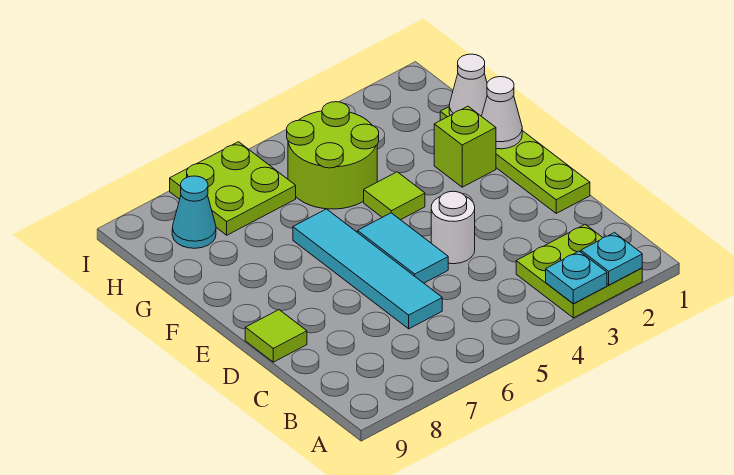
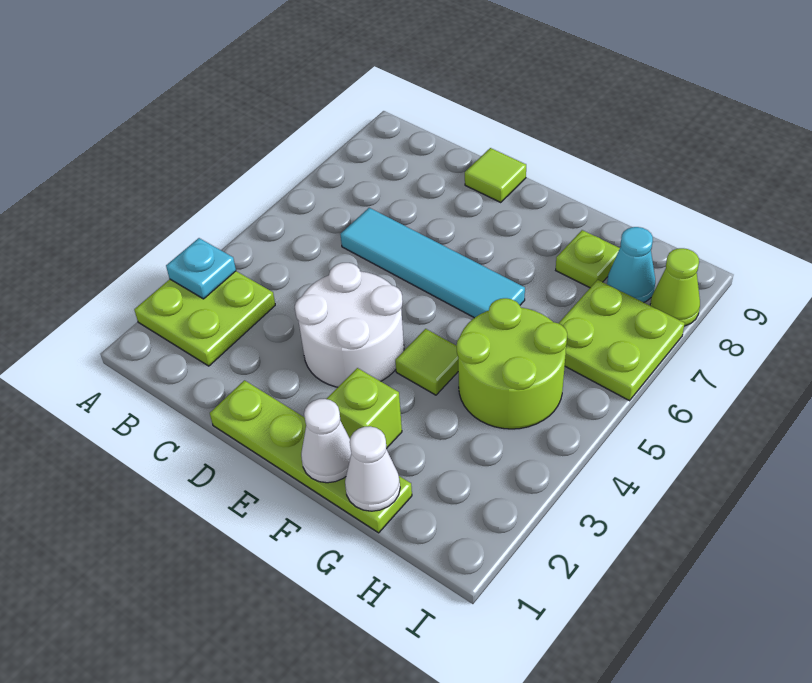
cyan 1x1 plate [581,233,642,285] -> none
white 1x1 round brick [431,191,475,264] -> white 2x2 round brick [295,263,404,387]
cyan 1x2 tile [357,213,448,283] -> none
none -> lime 1x1 plate [556,230,620,288]
none -> lime 1x1 cone [650,248,700,326]

